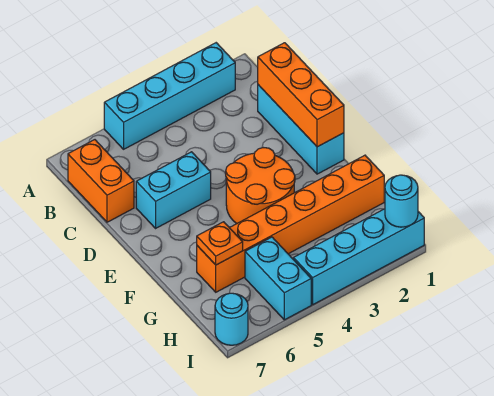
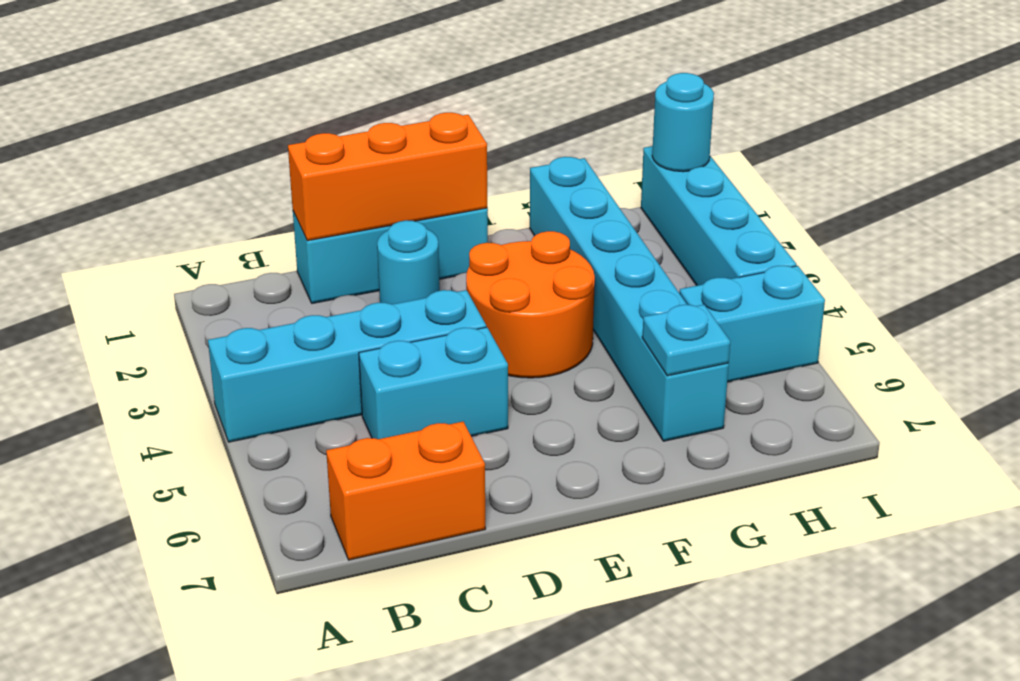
cyan 1x4 brick [104,43,235,149] -> cyan 1x4 brick turned to [208,290,486,442]
cyan 1x2 brick [136,152,211,228] -> cyan 1x2 brick turned to [359,327,508,439]
orange 1x6 brick [197,155,384,292] -> cyan 1x6 brick [530,157,729,441]
orange 1x1 plate [197,222,243,265] -> cyan 1x1 plate [642,305,730,376]
cyan 1x1 round brick [215,293,248,345] -> cyan 1x1 round brick moved to [377,220,440,304]

